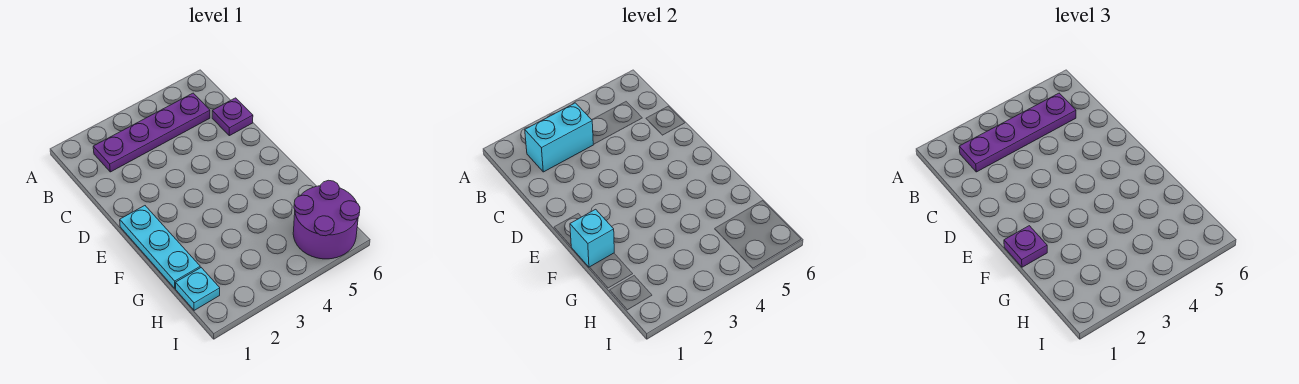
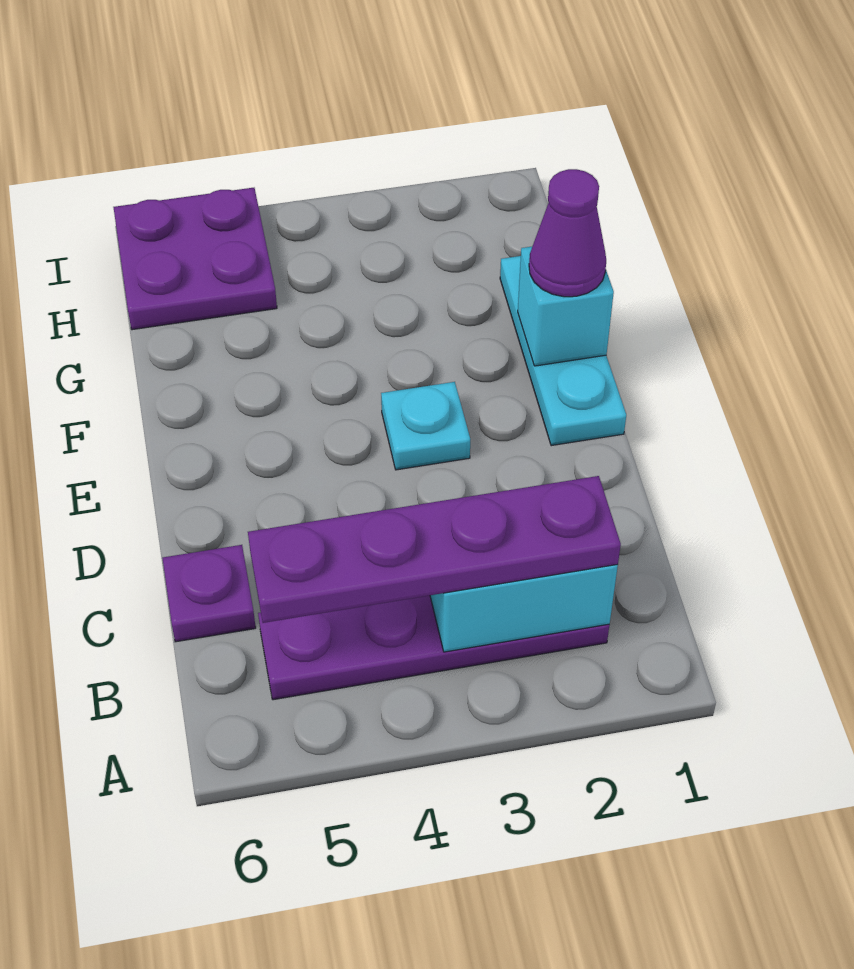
purple 1x1 plate [1004,226,1047,267] -> purple 1x1 cone [529,169,606,297]
cyan 1x1 plate [176,268,220,310] -> cyan 1x1 plate moved to [381,382,470,470]
purple 2x2 round brick [293,180,360,259] -> purple 2x2 plate [113,188,277,330]

